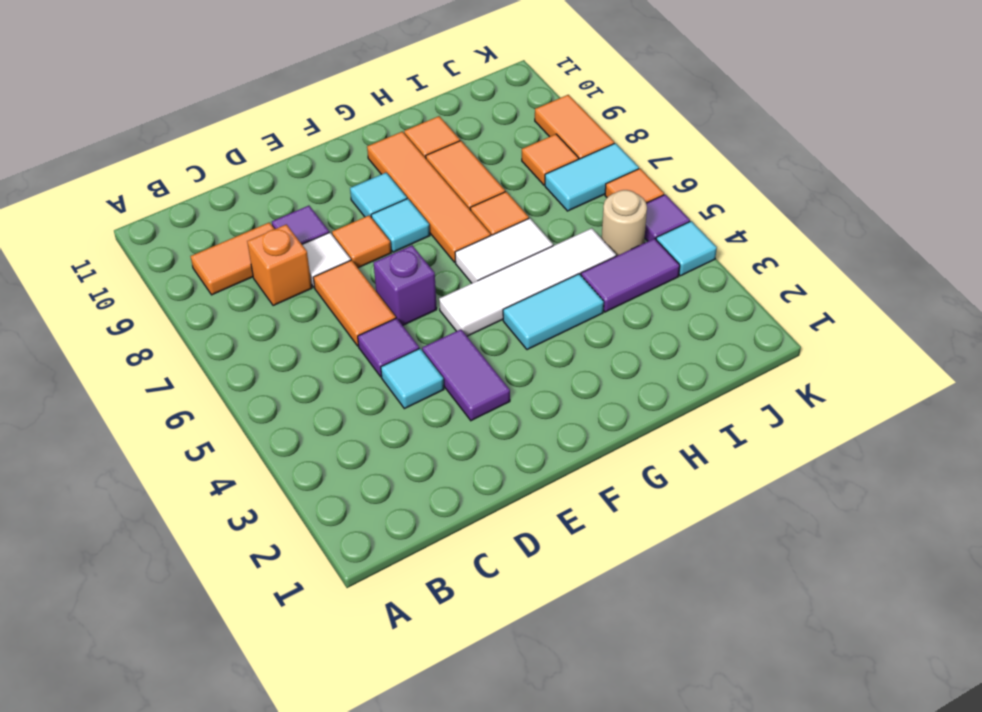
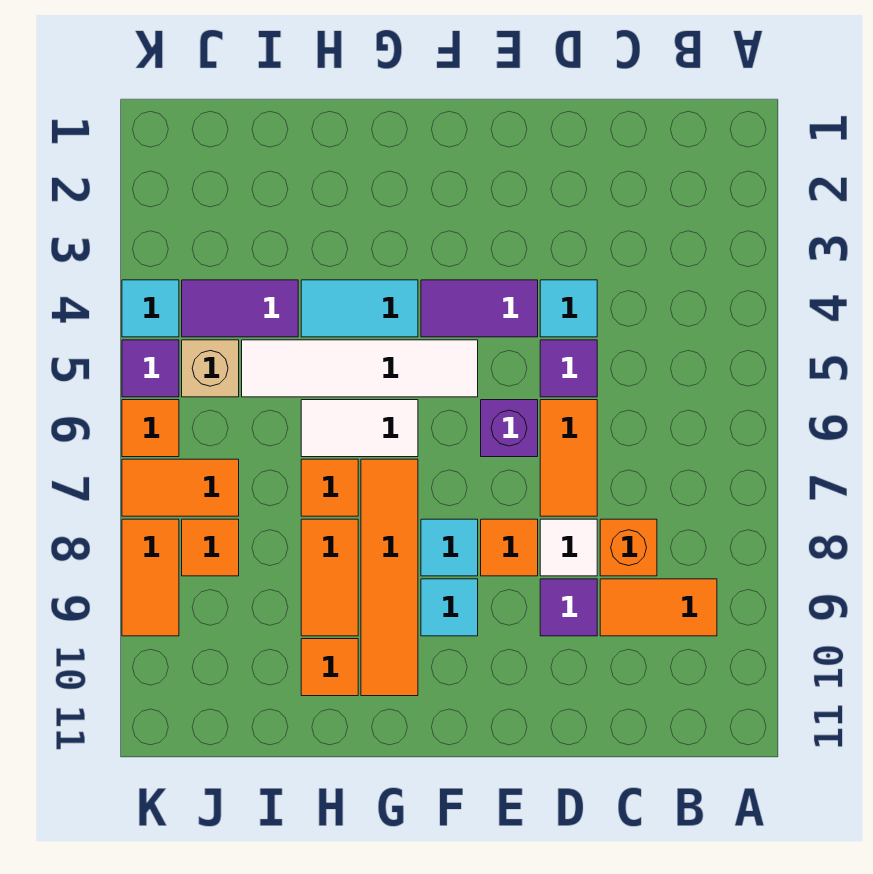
purple 1x2 tile [422,329,510,421] -> purple 1x2 tile turned to [421,280,538,337]
tan 1x1 round brick [602,190,647,256] -> tan 1x1 brick [182,340,239,397]
cyan 1x2 tile [545,143,639,211] -> orange 1x2 tile [122,459,239,516]

